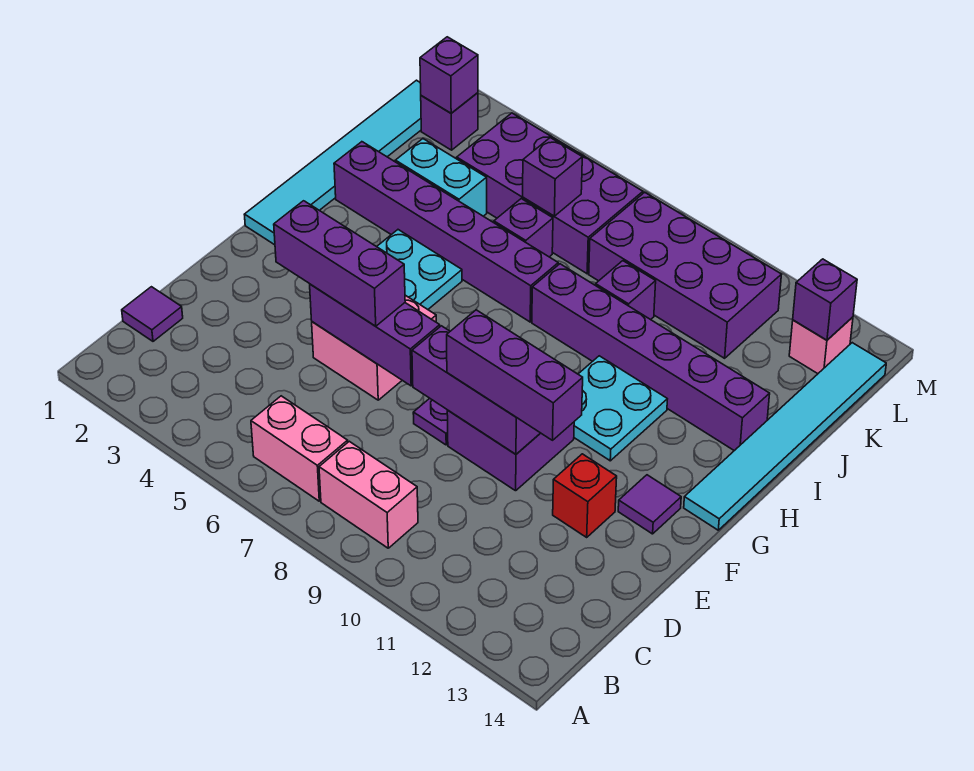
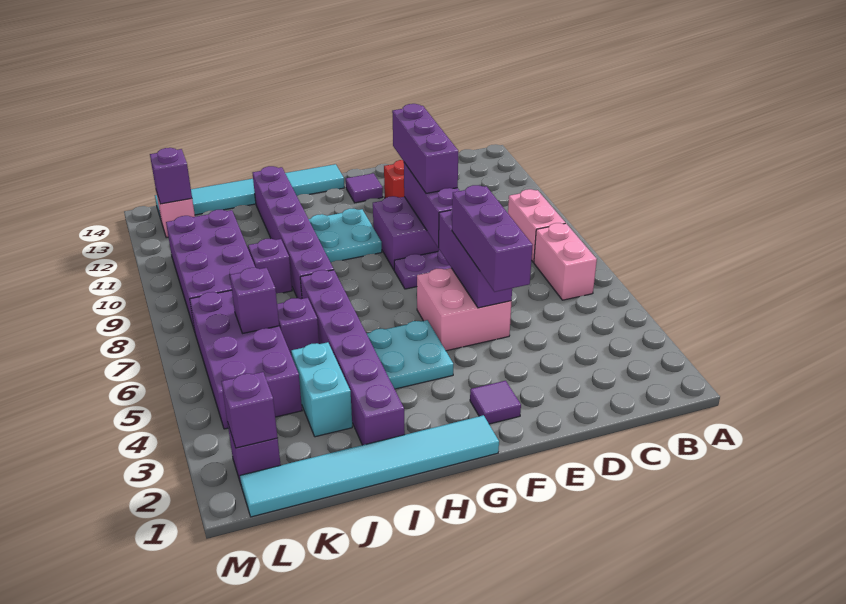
purple 1x1 tile [122,287,183,341] -> purple 1x1 tile moved to [470,381,521,424]

